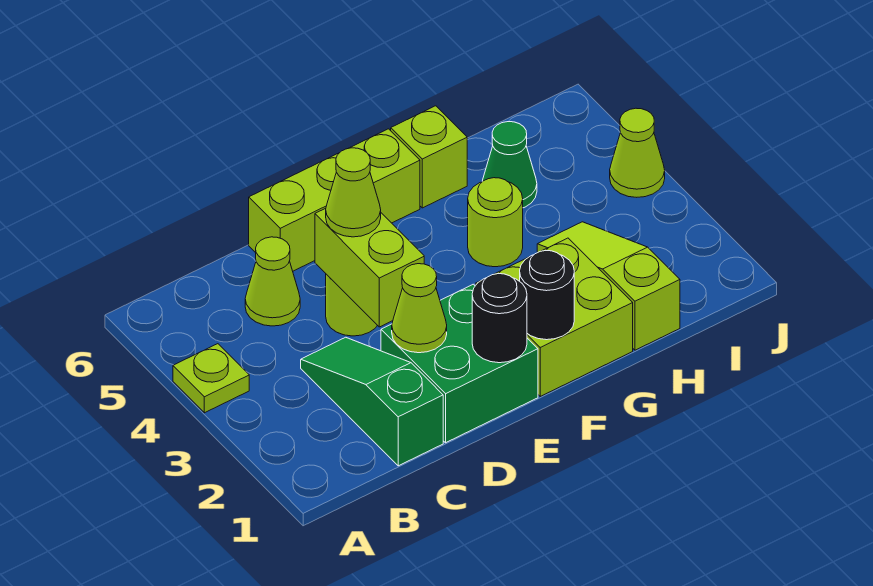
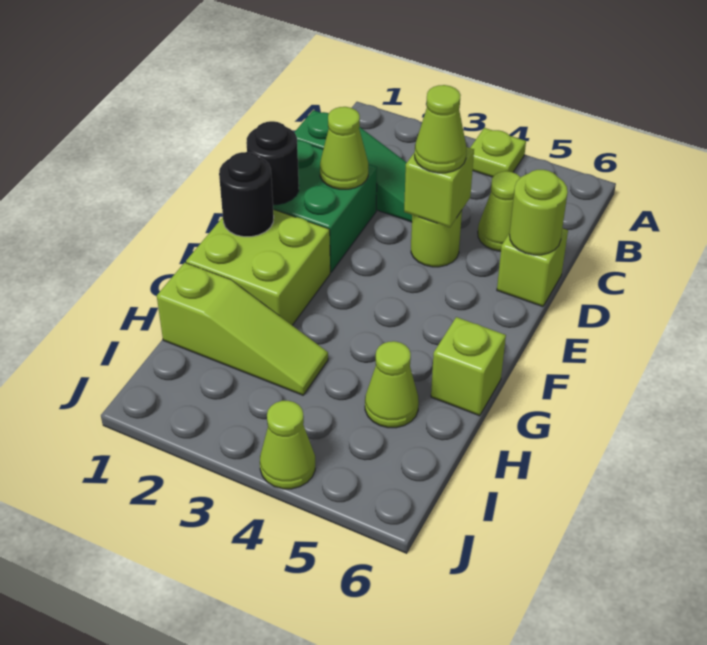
lime 1x2 brick [315,208,424,327] -> lime 1x1 brick [404,147,474,227]
lime 1x3 brick [249,129,420,271] -> lime 1x1 brick [497,228,568,307]
lime 1x1 round brick [468,178,523,267] -> lime 1x1 round brick moved to [510,170,568,255]
green 1x1 cone [482,122,537,208] -> lime 1x1 cone [365,341,419,428]

